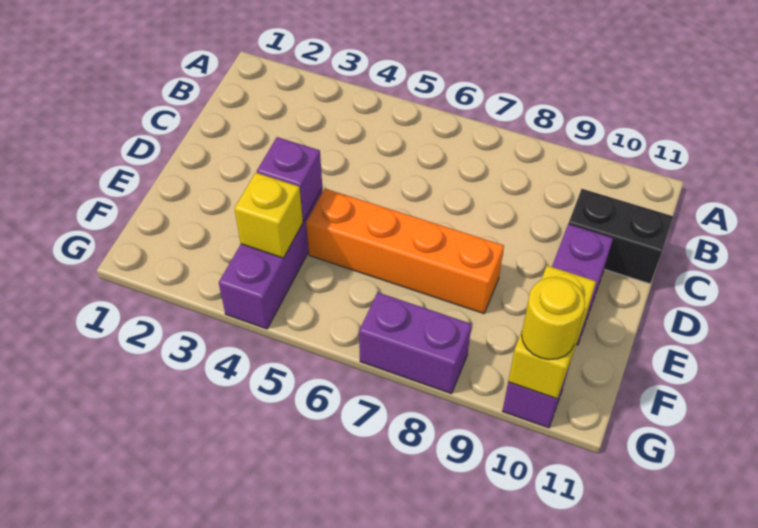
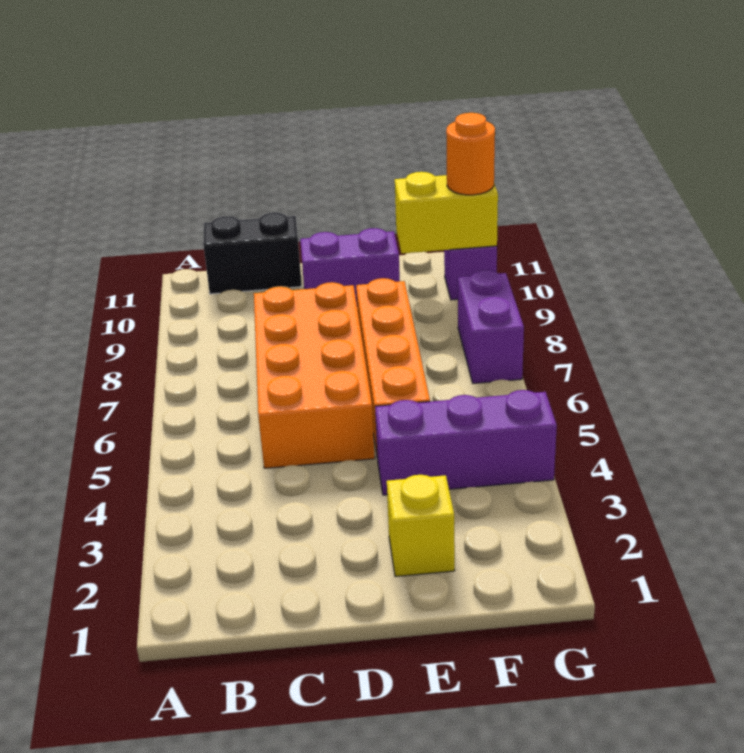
none -> orange 2x4 brick [254,282,375,468]
black 1x2 brick [568,189,673,284] -> black 1x2 brick turned to [203,213,302,294]
purple 1x1 brick [257,137,322,221] -> none
yellow 1x1 brick [234,173,303,258] -> yellow 1x1 brick moved to [387,475,455,577]
yellow 1x1 round brick [522,277,585,360] -> orange 1x1 round brick [446,113,495,195]

